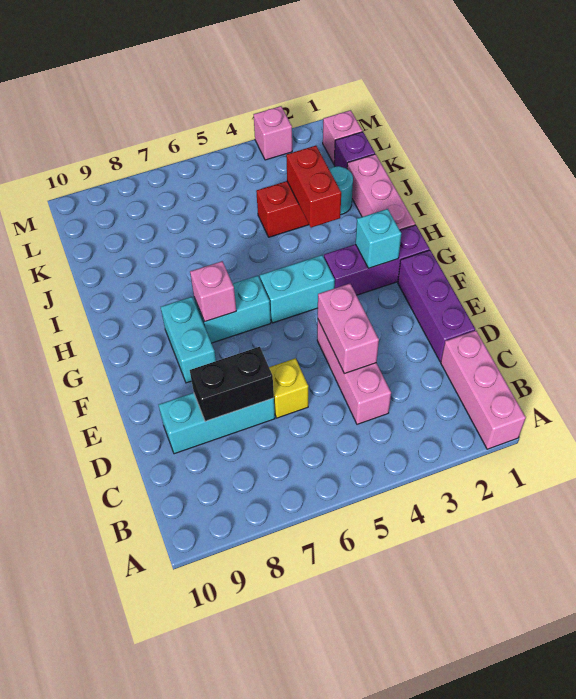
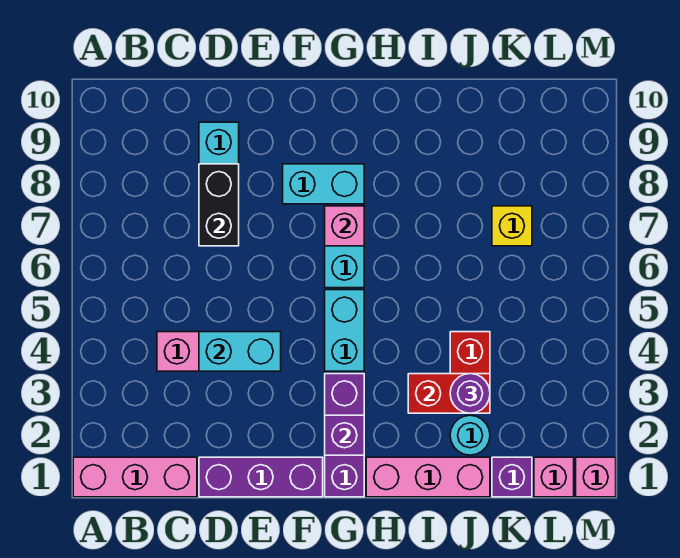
pink 1x2 brick [318,284,379,374] -> cyan 1x2 brick [199,332,281,371]
yellow 1x1 brick [269,358,308,418] -> yellow 1x1 brick moved to [492,206,532,246]
cyan 1x1 brick [356,209,401,268] -> purple 1x1 brick [325,415,364,455]
none -> purple 1x1 round brick [450,374,490,413]
pink 1x1 brick [254,106,292,160] -> pink 1x1 brick moved to [576,457,616,497]

